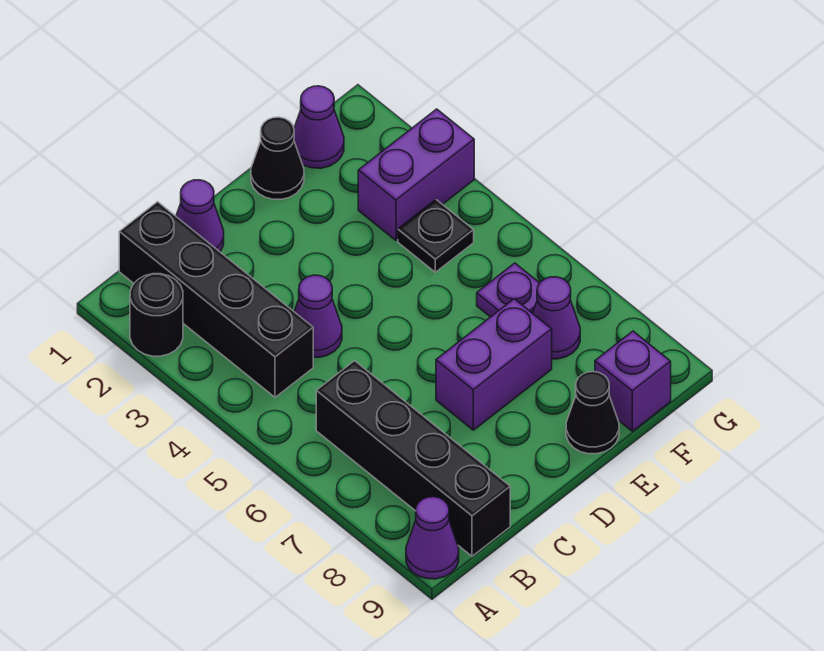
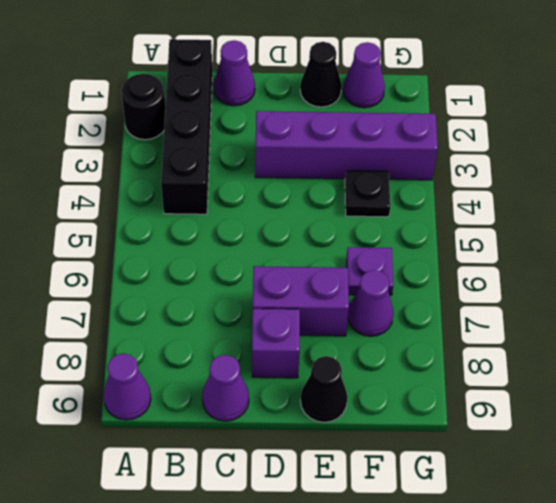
black 1x4 brick [316,361,510,556] -> none
purple 1x1 cone [294,275,342,357] -> purple 1x1 cone moved to [202,355,249,421]
purple 1x2 brick [358,109,474,240] -> purple 1x4 brick [255,111,438,180]
purple 1x1 brick [595,331,671,431] -> purple 1x1 brick moved to [252,309,300,378]

